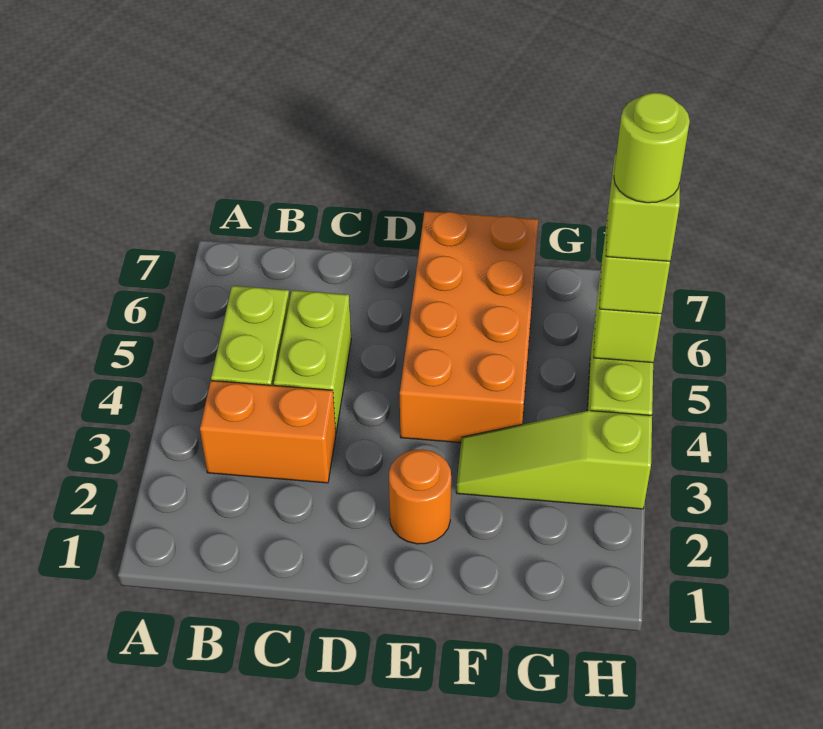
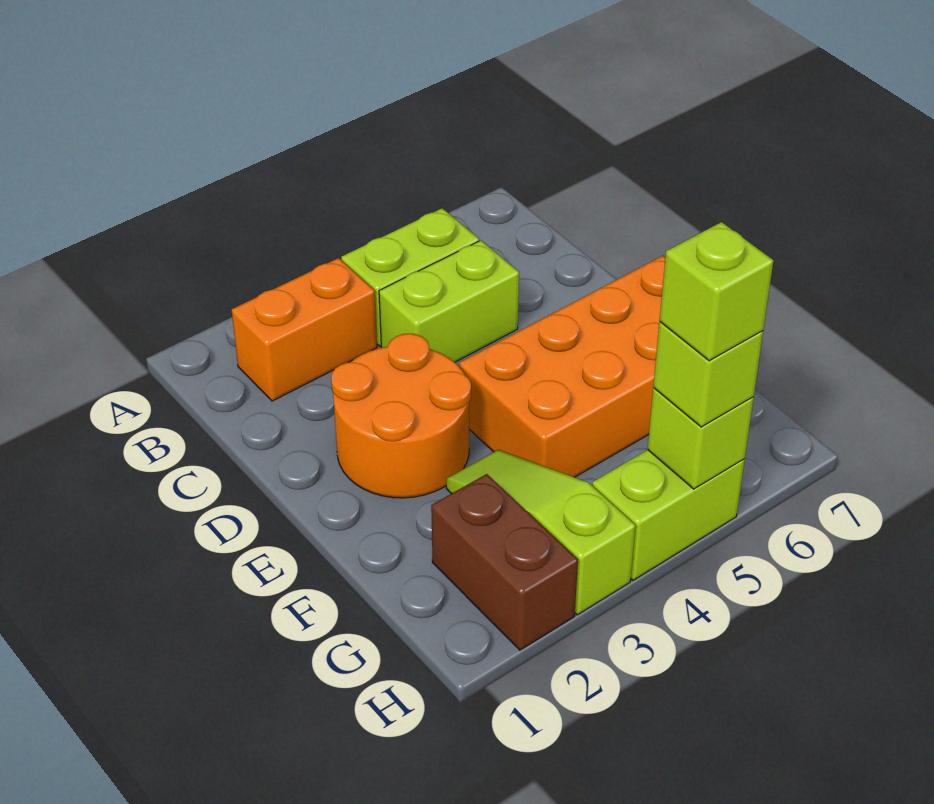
orange 1x2 brick [200,381,336,483] -> orange 1x2 brick turned to [232,258,377,401]
orange 1x1 round brick [389,449,451,544] -> orange 2x2 round brick [331,333,471,498]
none -> brown 1x2 brick [431,474,578,650]
lime 1x1 round brick [614,93,690,203] -> none

